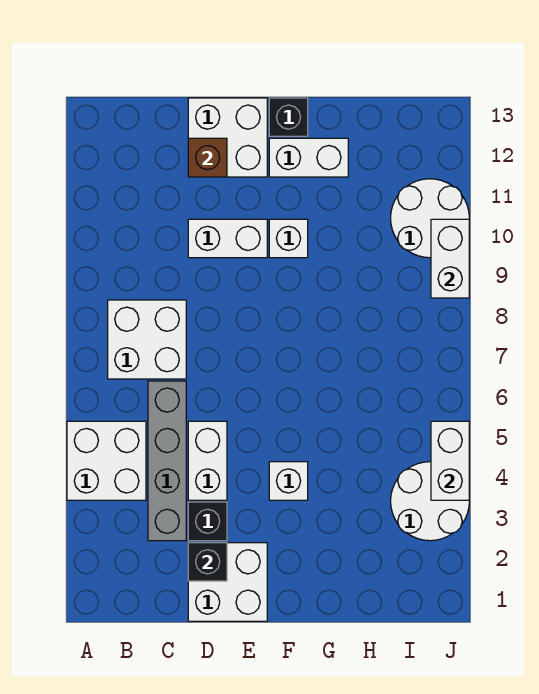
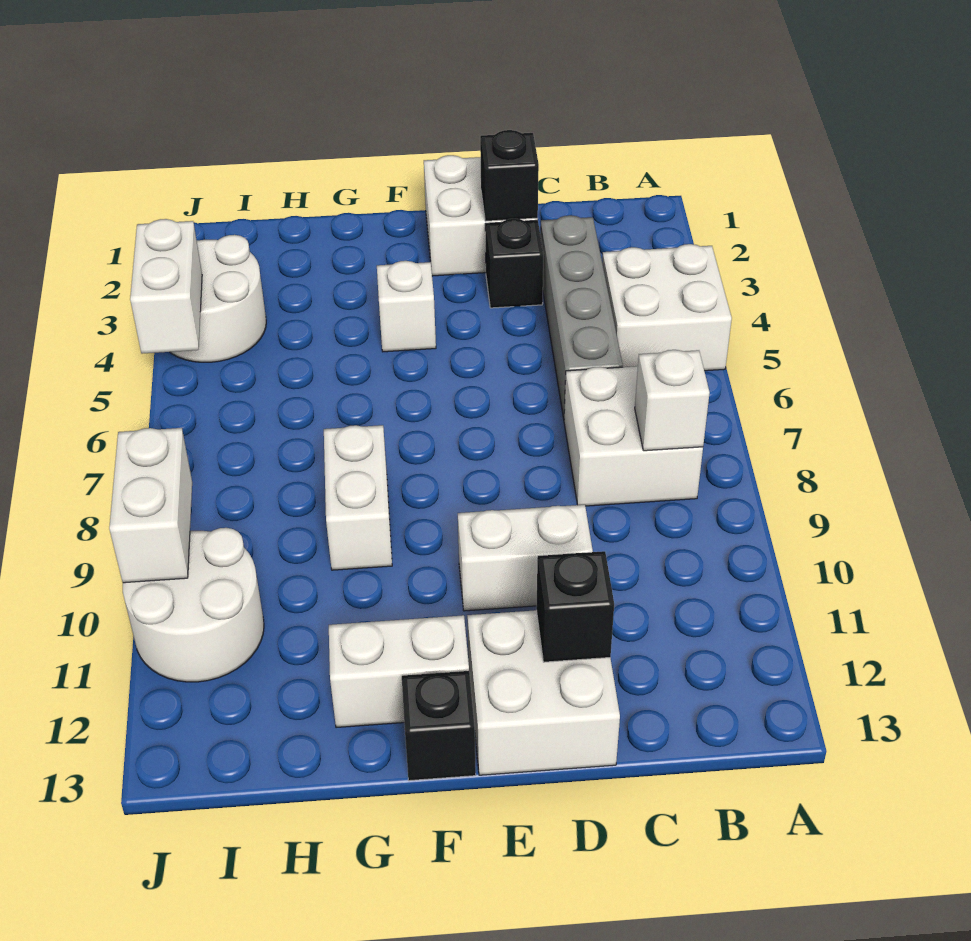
white 1x2 brick [188,421,227,500] -> white 1x2 brick moved to [324,425,392,570]
brown 1x1 brick [188,138,227,177] -> black 1x1 brick [536,551,614,662]
white 1x1 brick [269,219,308,258] -> white 1x1 brick moved to [635,350,710,451]

